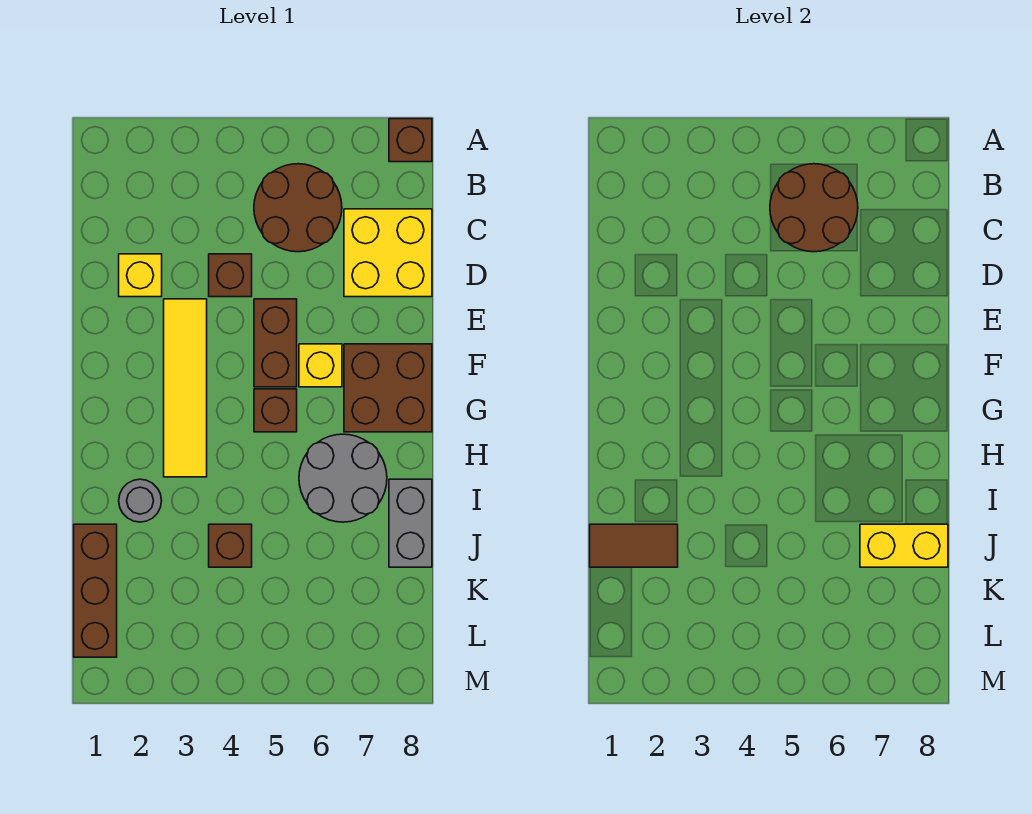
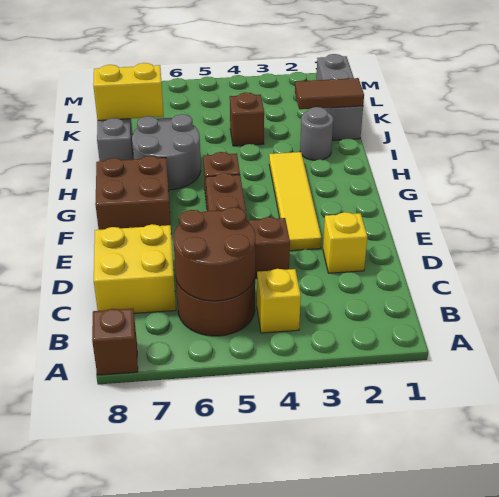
yellow 1x1 brick [299,344,342,387] -> yellow 1x1 brick moved to [257,269,301,333]
brown 1x3 brick [74,524,117,657] -> grey 1x3 brick [316,54,363,140]

